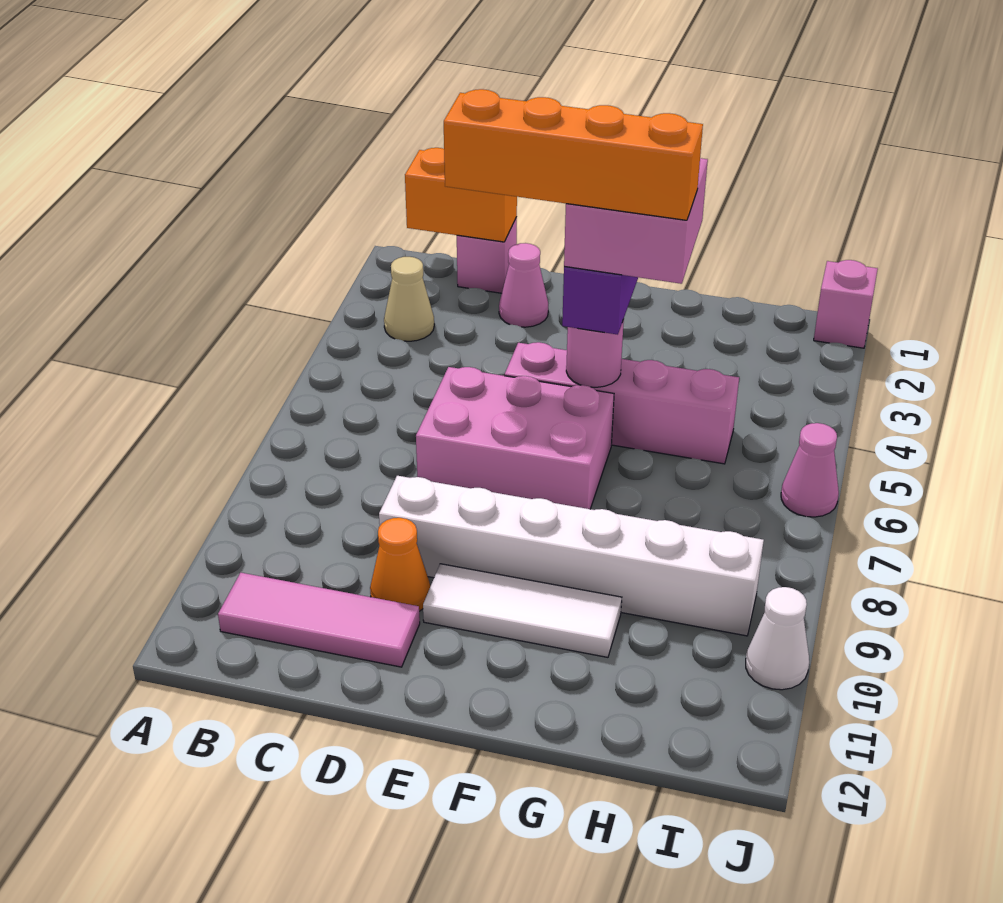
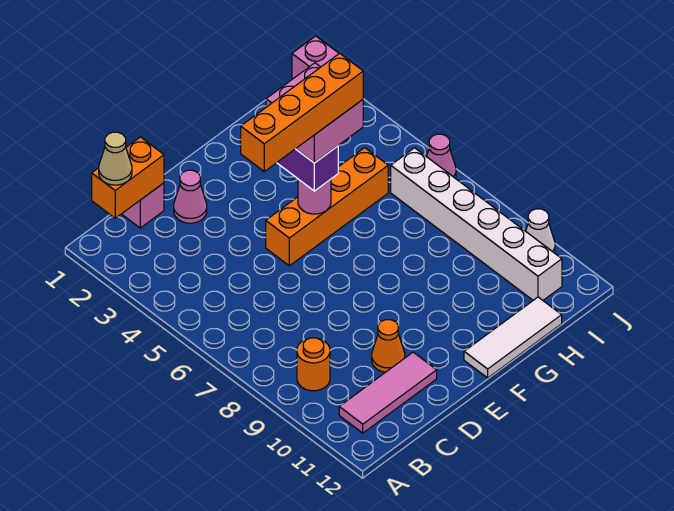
tan 1x1 cone [384,257,434,341] -> tan 1x1 cone moved to [99,132,132,185]
none -> orange 1x1 round brick [297,338,330,391]
pink 2x3 brick [416,367,614,509] -> none
white 1x6 brick [379,476,764,636] -> white 1x6 brick turned to [391,148,562,300]
pink 1x4 brick [505,342,739,464] -> orange 1x4 brick [266,148,388,266]
white 1x3 tile [423,564,622,657] -> white 1x3 tile moved to [464,297,562,378]

